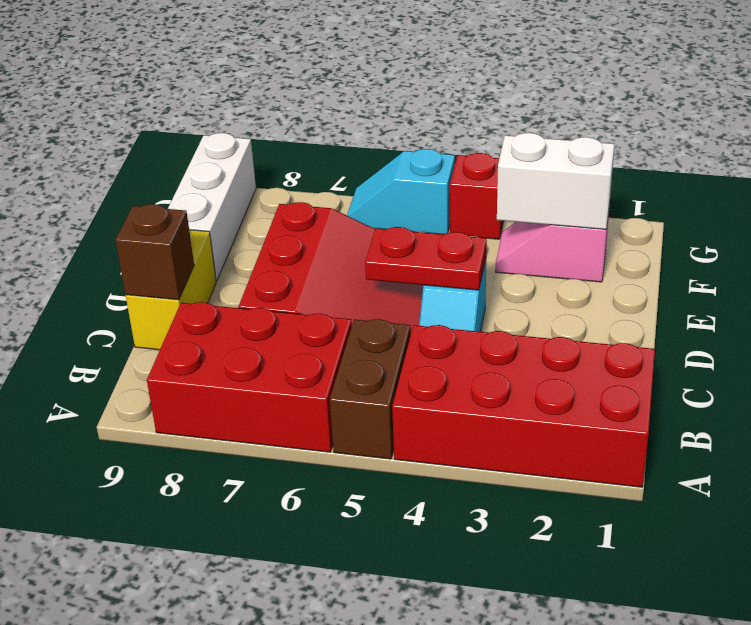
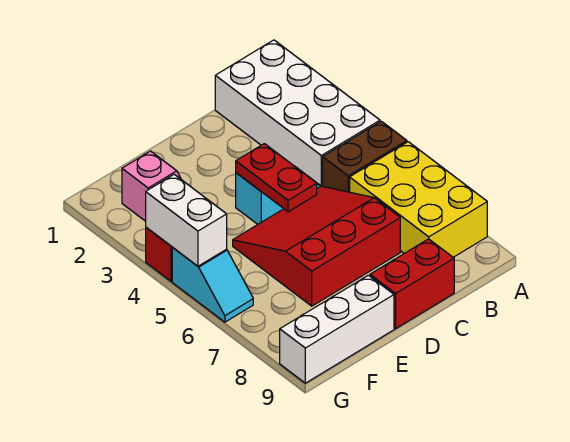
red 2x4 brick [392,325,655,487] -> white 2x4 brick [215,40,380,187]
red 2x3 brick [147,302,352,452] -> yellow 2x3 brick [350,142,487,257]
yellow 1x2 brick [126,229,216,350] -> red 1x2 brick [370,239,454,329]
brown 1x1 brick [116,204,194,300] -> none
white 1x2 brick [497,133,614,229] -> white 1x2 brick moved to [146,174,227,266]

